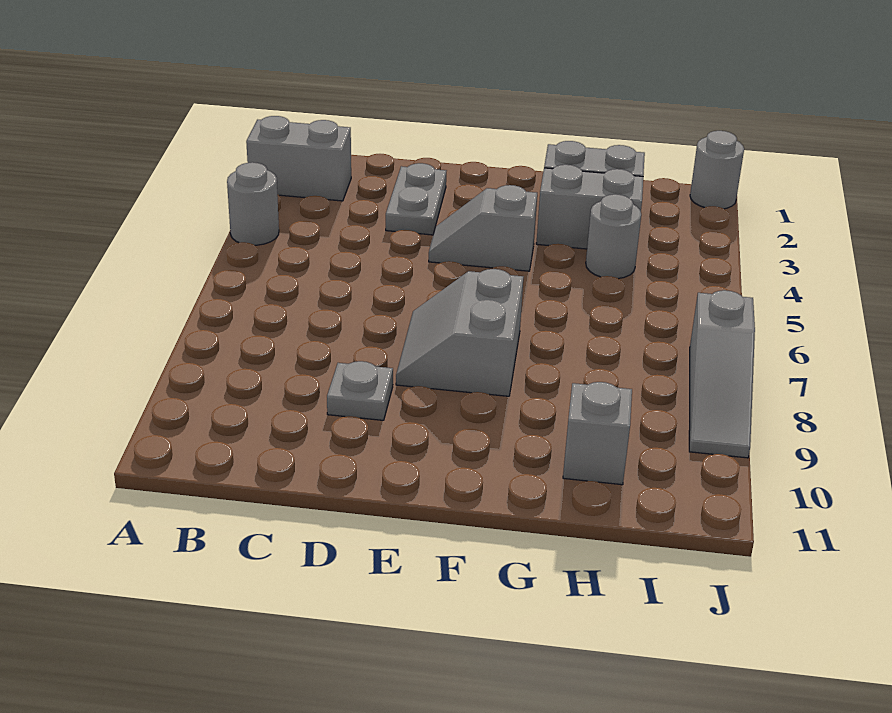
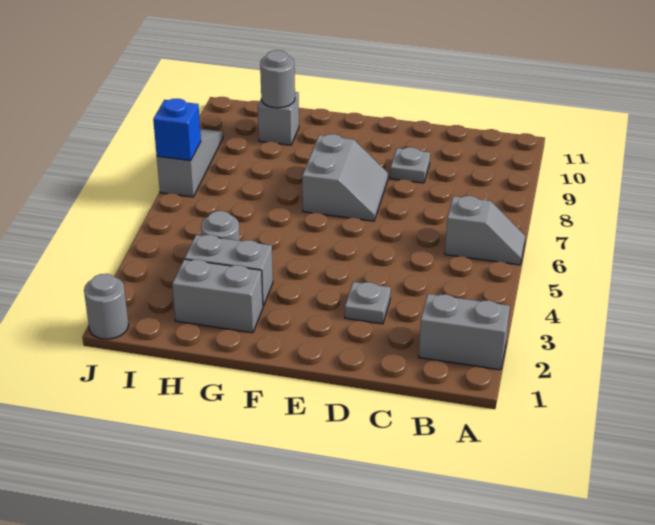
grey 1x1 round brick [227,162,279,245] -> grey 1x1 round brick moved to [260,50,295,108]
grey 1x2 plate [386,163,446,235] -> grey 1x1 plate [345,282,391,324]
grey 1x2 slope [429,185,537,271] -> grey 1x2 slope moved to [445,196,525,265]
none -> blue 1x1 brick [153,99,201,161]

